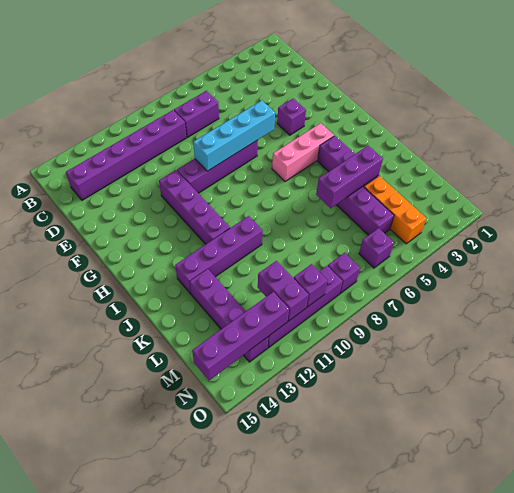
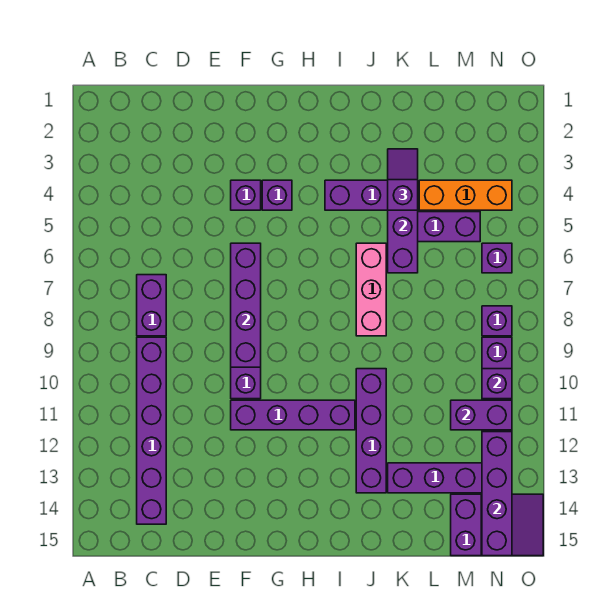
cyan 1x4 brick [193,101,275,171] -> purple 1x4 brick [231,243,261,367]
none -> purple 1x1 brick [262,180,292,210]
pink 1x3 brick [272,123,334,181] -> pink 1x3 brick moved to [356,243,386,336]
none -> purple 1x2 slope [388,149,418,210]
none -> purple 2x3 slope [451,494,543,556]

